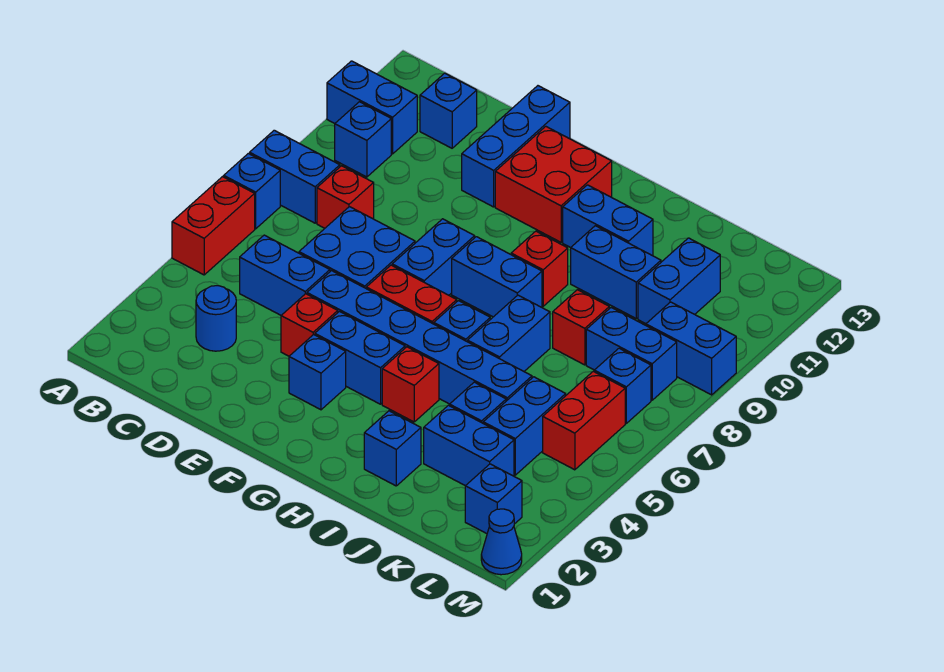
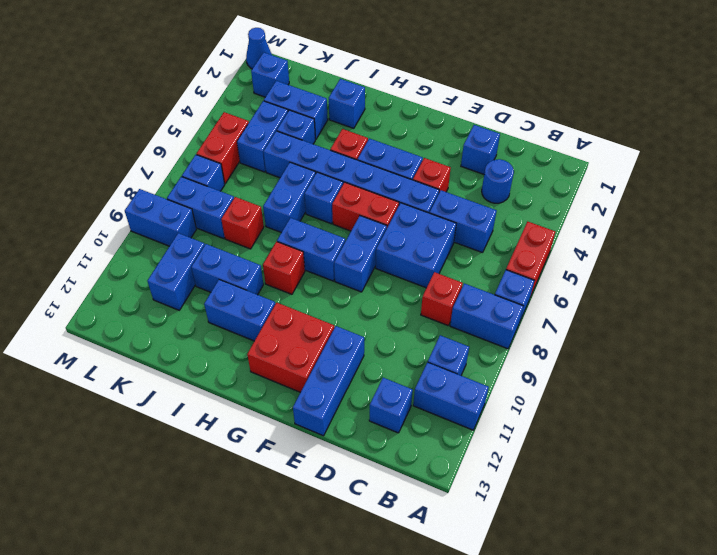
blue 1x1 brick [289,335,346,410] -> blue 1x1 brick moved to [461,125,500,174]

